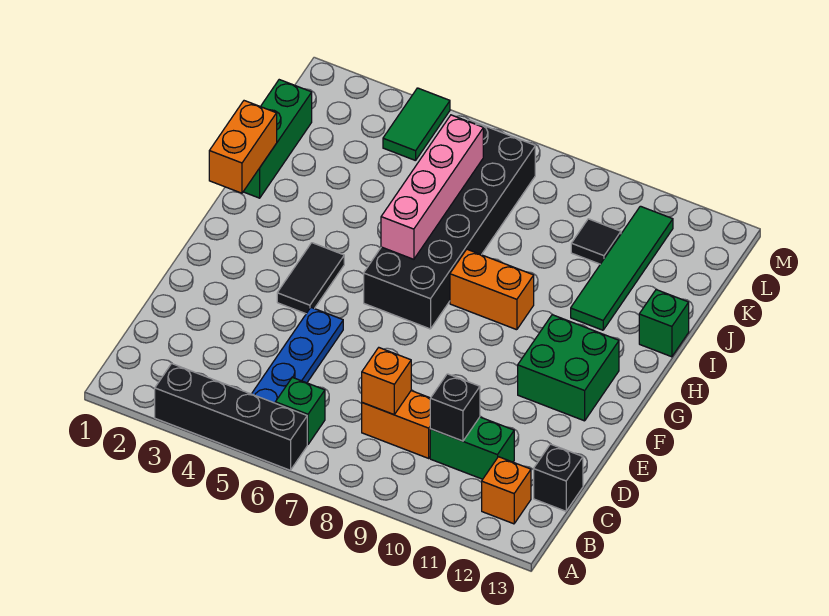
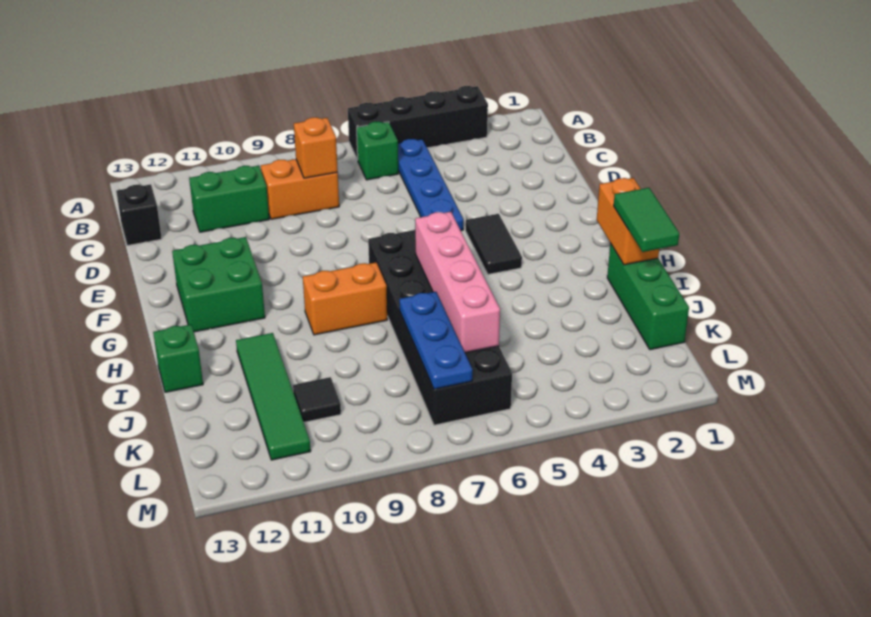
orange 1x1 brick [482,457,531,524] -> none
black 1x1 brick [430,374,480,441] -> none
none -> blue 1x3 plate [399,292,473,389]
green 1x2 tile [383,88,450,161] -> green 1x2 tile moved to [614,188,679,252]

